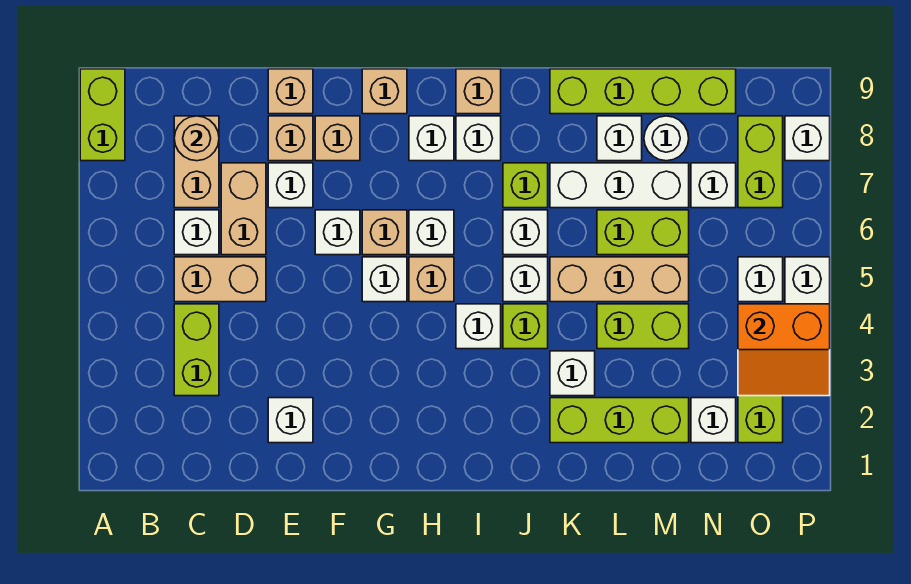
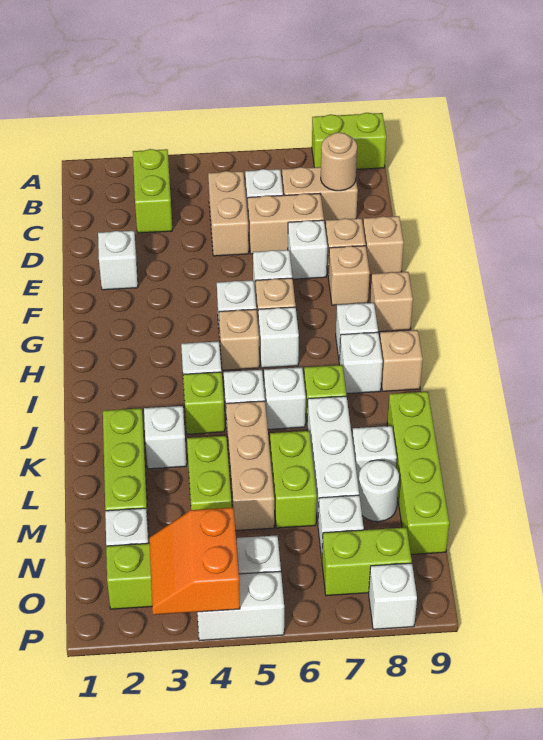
lime 1x2 brick [174,304,219,396] -> lime 1x2 brick turned to [133,149,172,233]

